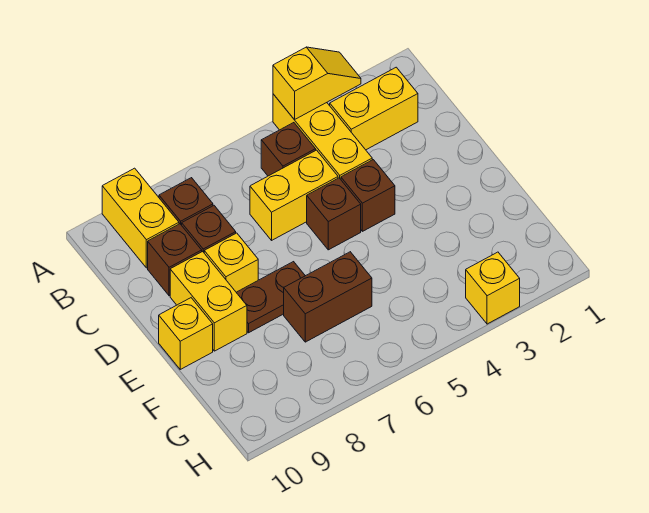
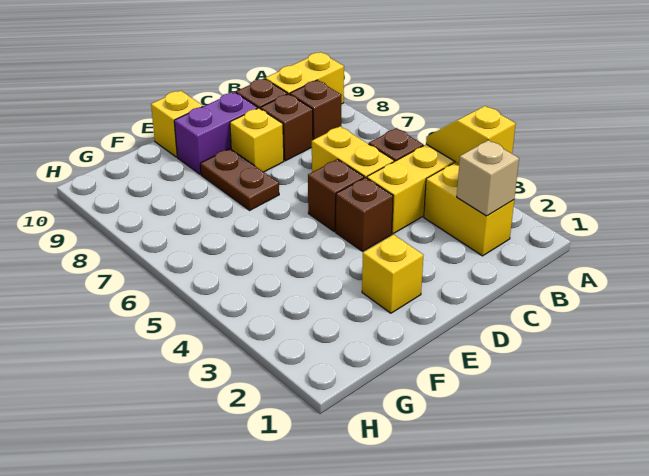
yellow 1x2 slope [273,47,361,120] -> yellow 1x2 slope turned to [426,106,516,164]
none -> tan 1x1 brick [457,140,519,216]
yellow 1x2 brick [170,252,247,351] -> purple 1x2 brick [174,92,258,174]
brown 1x2 brick [284,252,372,342] -> none
yellow 1x1 brick [466,252,520,324] -> yellow 1x1 brick moved to [362,235,423,313]

